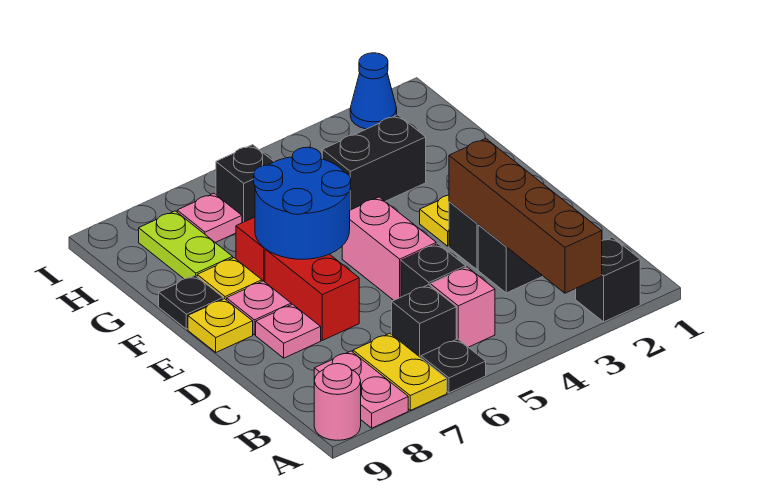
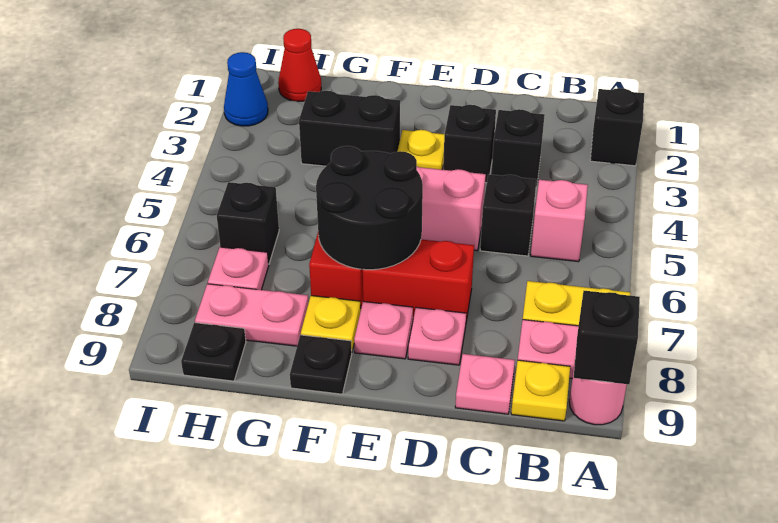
brown 1x4 brick [449,138,602,293] -> none
black 1x1 plate [421,339,486,393] -> black 1x1 plate moved to [181,323,246,381]
black 1x1 brick [392,285,456,358] -> black 1x1 brick moved to [574,291,640,384]
none -> pink 1x1 plate [455,354,515,414]
blue 2x2 round brick [254,147,351,259] -> black 2x2 round brick [316,146,423,270]
yellow 1x1 plate [188,299,253,352] -> yellow 1x1 plate moved to [511,360,570,421]
black 1x2 brick [322,115,426,210] -> black 1x2 brick turned to [299,91,400,166]
lime 1x2 plate [139,211,233,279] -> pink 1x2 plate [195,284,309,346]
none -> red 1x1 cone [278,29,321,101]

